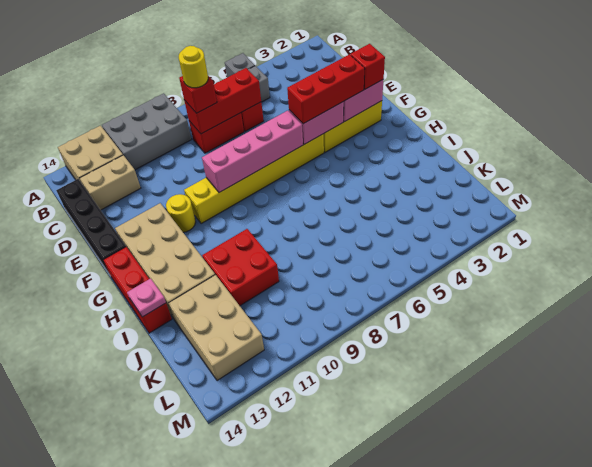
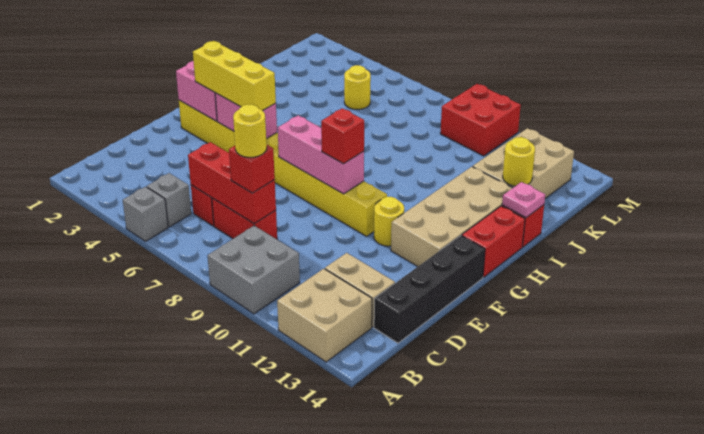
grey 2x3 brick [102,93,192,170] -> grey 2x2 brick [207,226,300,314]
red 1x1 brick [350,44,385,89] -> red 1x1 brick moved to [321,108,364,164]
red 1x3 brick [287,54,365,124] -> yellow 1x3 brick [193,41,276,111]
pink 1x4 brick [202,111,303,193] -> pink 1x3 brick [278,115,364,194]
red 2x2 brick [202,229,279,306] -> red 2x2 brick moved to [440,84,521,156]
none -> yellow 1x1 round brick [503,137,535,186]
none -> yellow 1x1 round brick [344,65,371,109]

